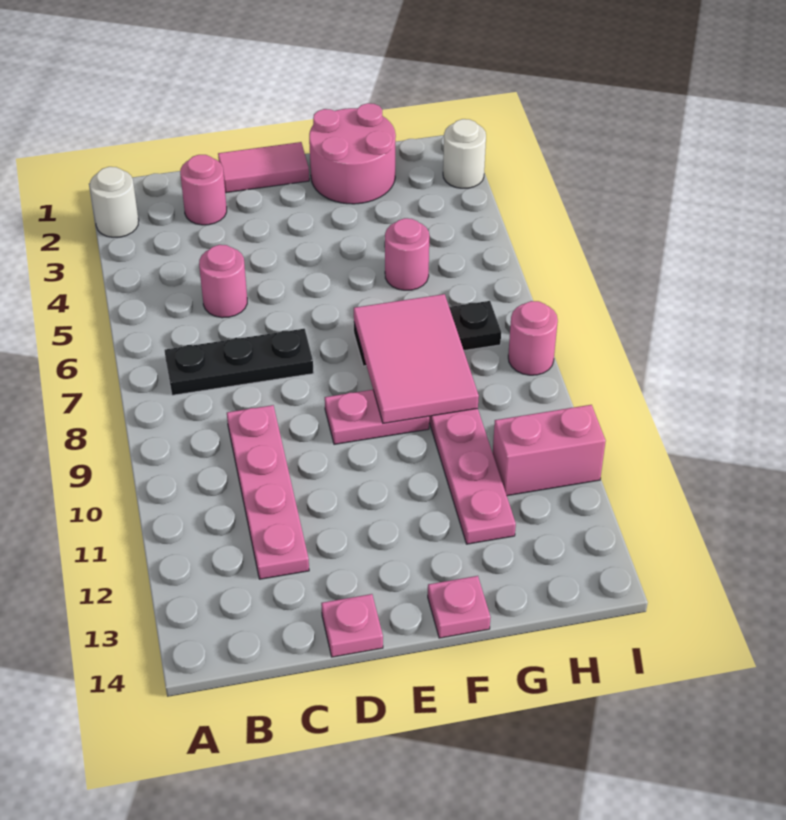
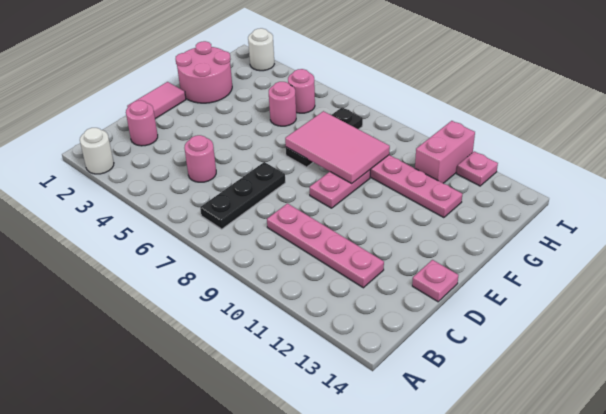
pink 1x1 plate [428,576,491,638] -> pink 1x1 plate moved to [457,151,498,186]
pink 1x1 round brick [508,301,558,375] -> pink 1x1 round brick moved to [288,69,315,113]

